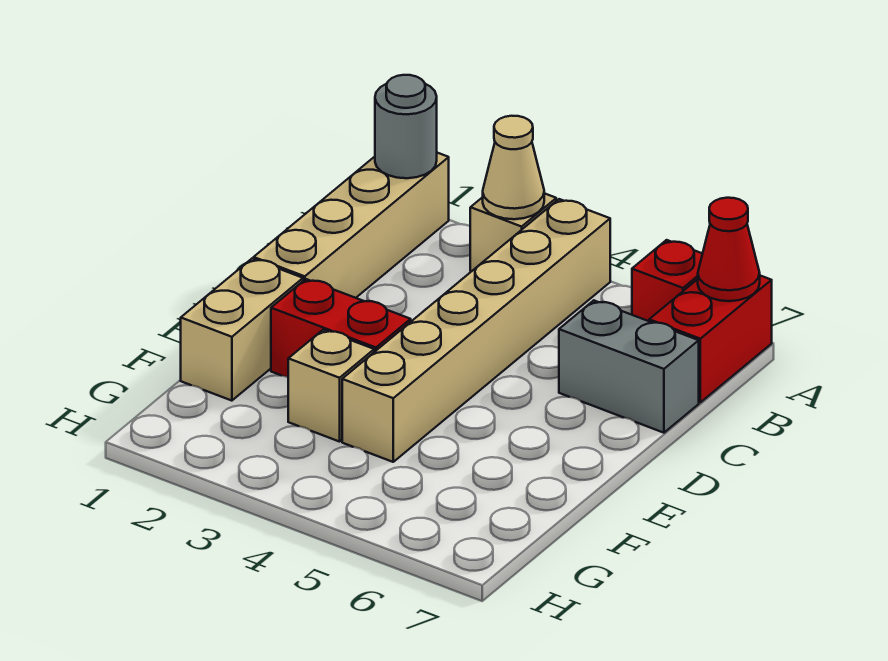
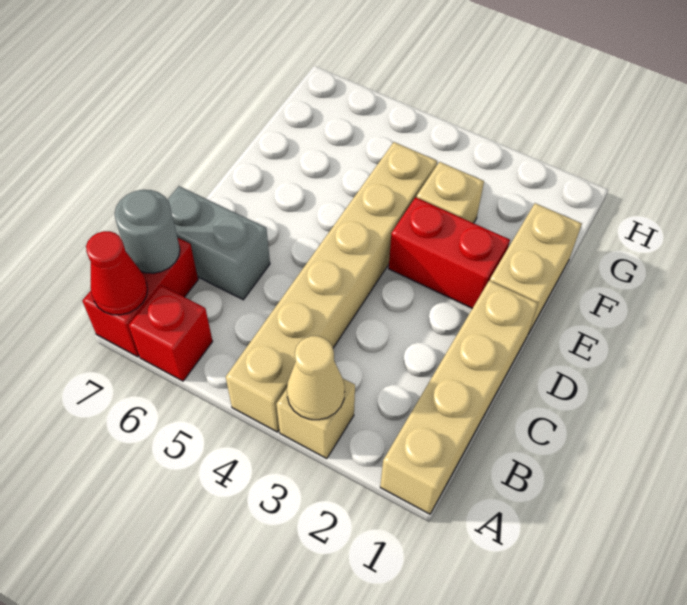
grey 1x1 round brick [375,75,437,178] -> grey 1x1 round brick moved to [115,190,180,273]

